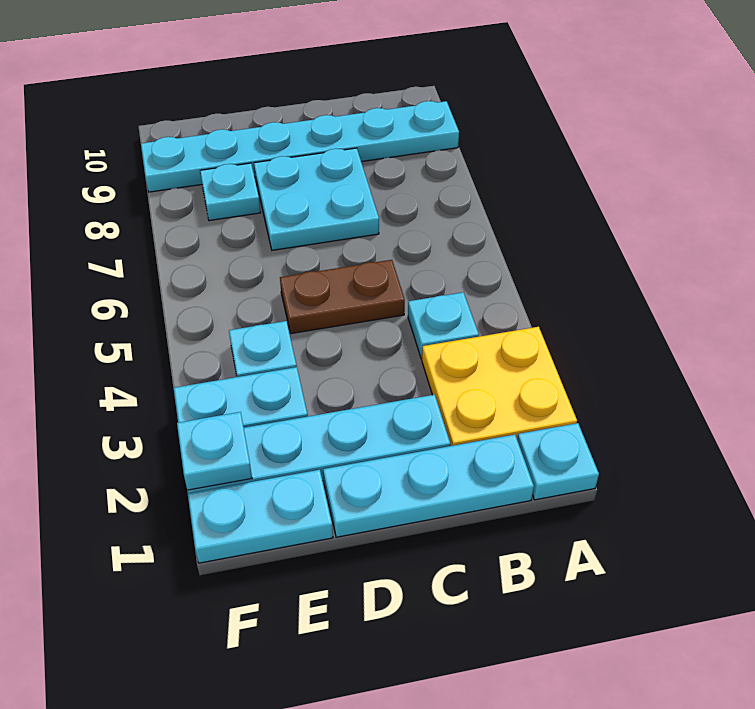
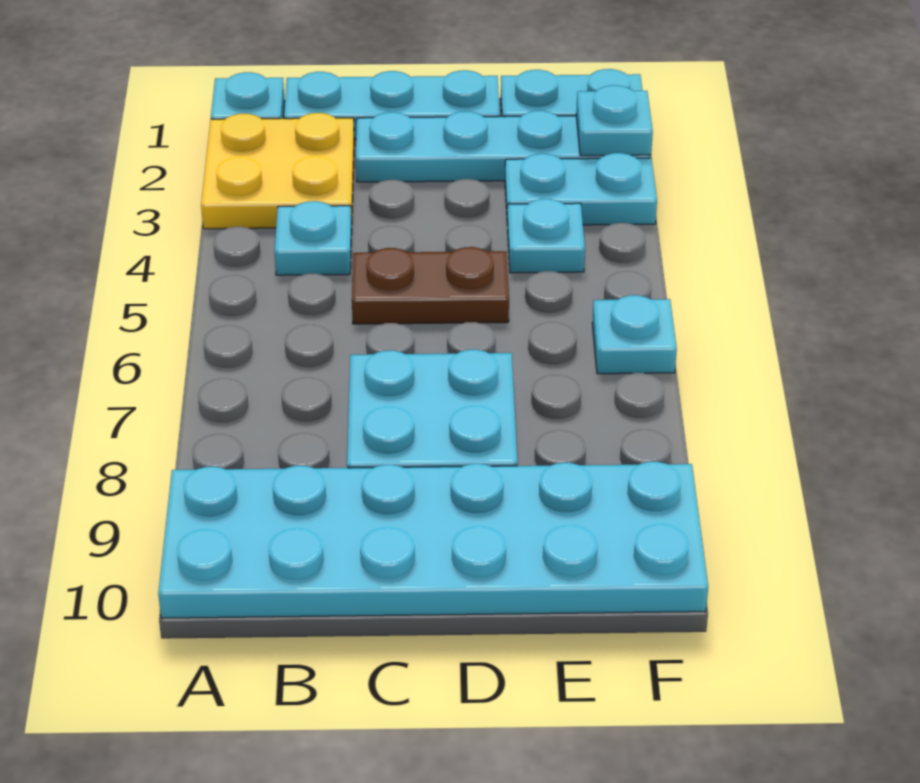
cyan 1x6 plate [141,101,459,192] -> cyan 2x6 plate [158,462,708,618]
cyan 1x1 plate [200,163,261,221] -> cyan 1x1 plate moved to [592,295,677,374]

